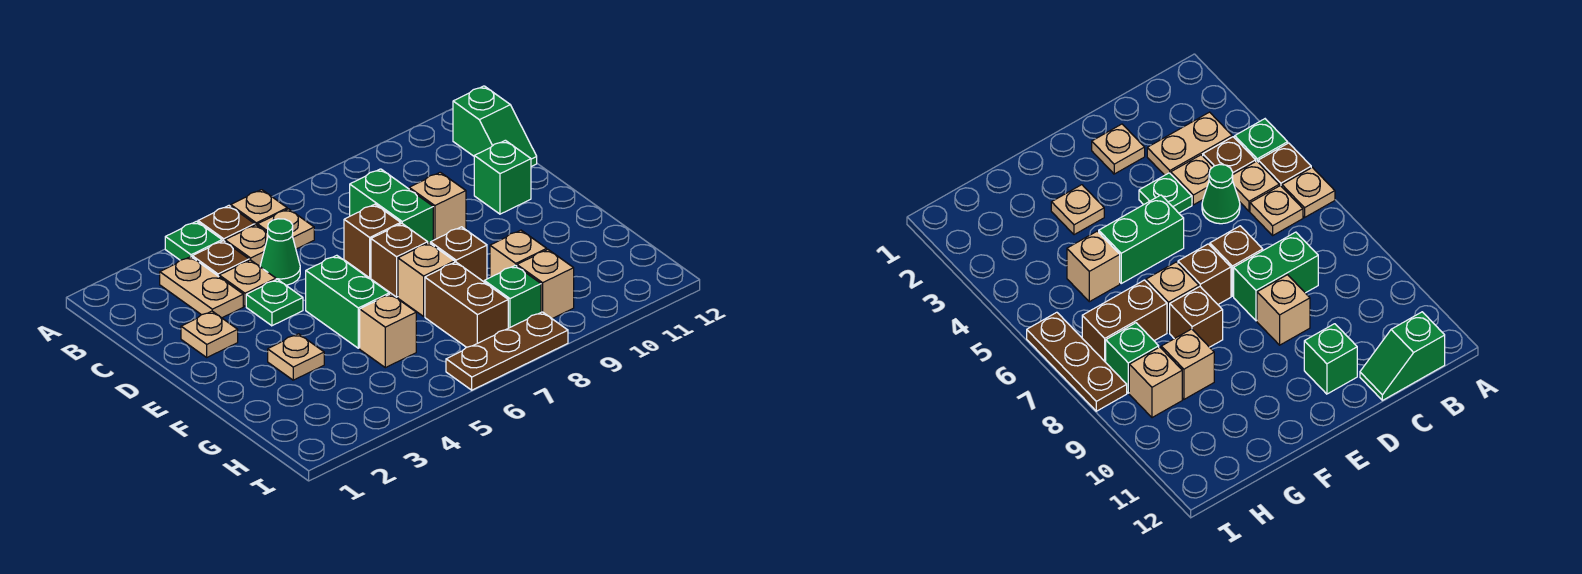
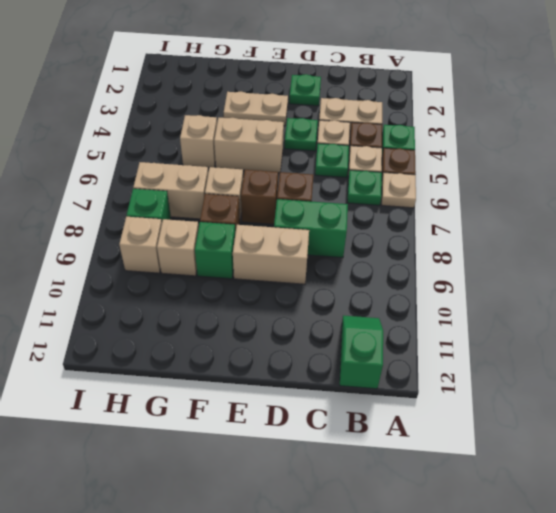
tan 1x1 plate [258,209,314,249] -> green 1x1 plate [347,170,382,205]
green 1x2 slope [453,86,537,167] -> green 1x2 slope turned to [340,315,383,389]
green 1x1 cone [260,219,300,285] -> green 1x1 plate [315,143,349,178]
tan 1x1 plate [181,311,238,357] -> green 1x1 plate [289,74,321,106]
tan 1x1 brick [409,172,466,240] -> tan 1x2 brick [233,225,309,284]
green 1x1 brick [474,140,531,214] -> green 1x1 brick moved to [195,222,235,279]
green 1x2 brick [306,255,389,348] -> tan 1x2 brick [214,118,284,173]
tan 1x1 plate [268,334,324,380] -> tan 1x2 plate [224,92,288,126]
brown 1x2 brick [425,262,508,347] -> tan 1x2 brick [133,162,208,219]
brown 1x3 plate [446,312,568,390] -> none

